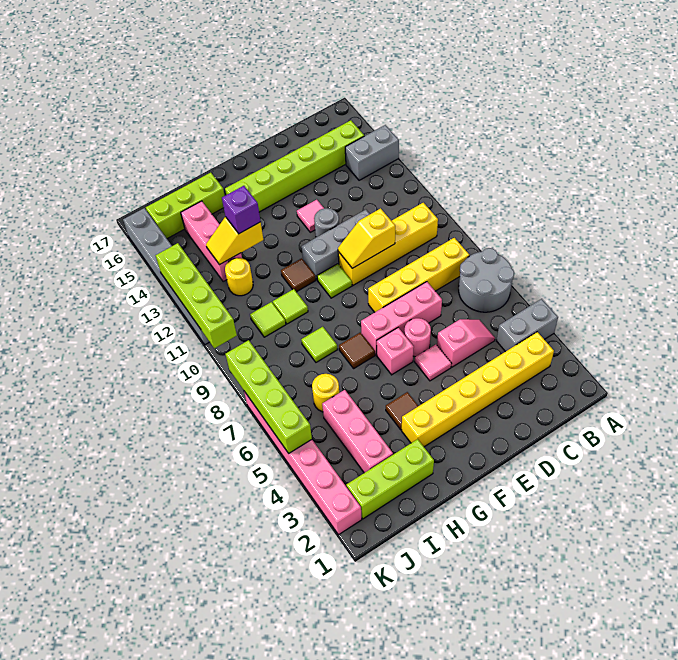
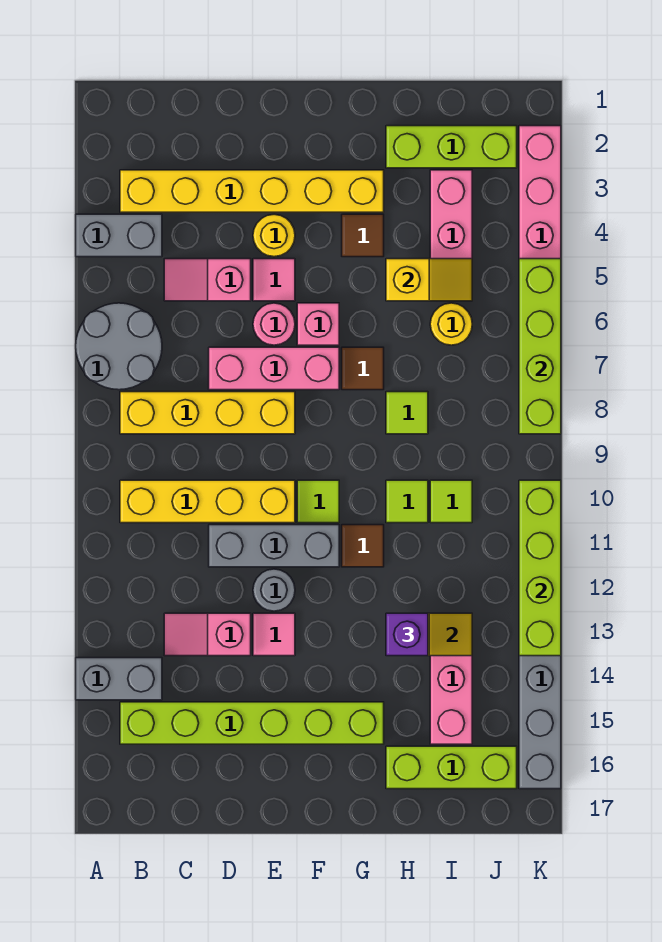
none -> pink 1x2 slope [164,613,251,656]
yellow 1x2 slope [338,208,395,268] -> yellow 1x2 slope moved to [386,259,472,301]
yellow 1x1 round brick [225,258,253,296] -> yellow 1x1 round brick moved to [253,214,295,257]

